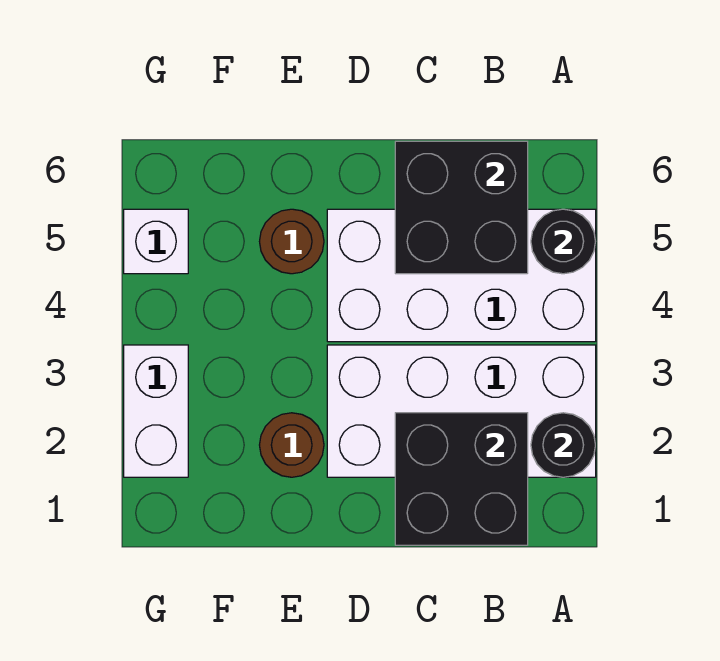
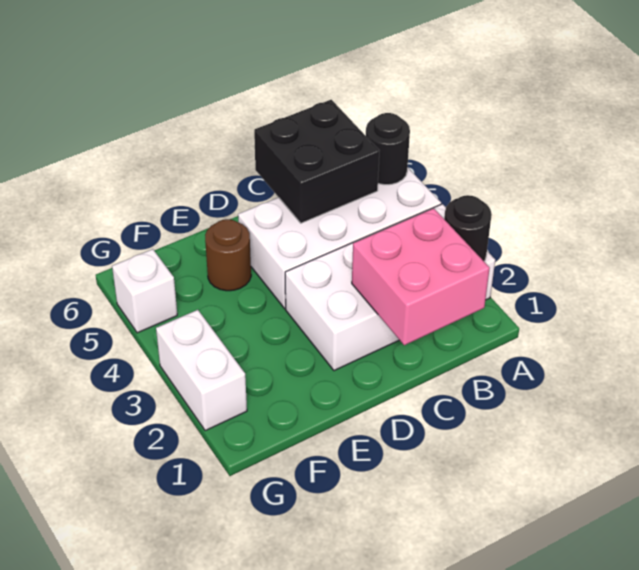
black 2x2 brick [395,413,528,545] -> pink 2x2 brick [352,208,490,345]
brown 1x1 round brick [260,413,324,477] -> none

